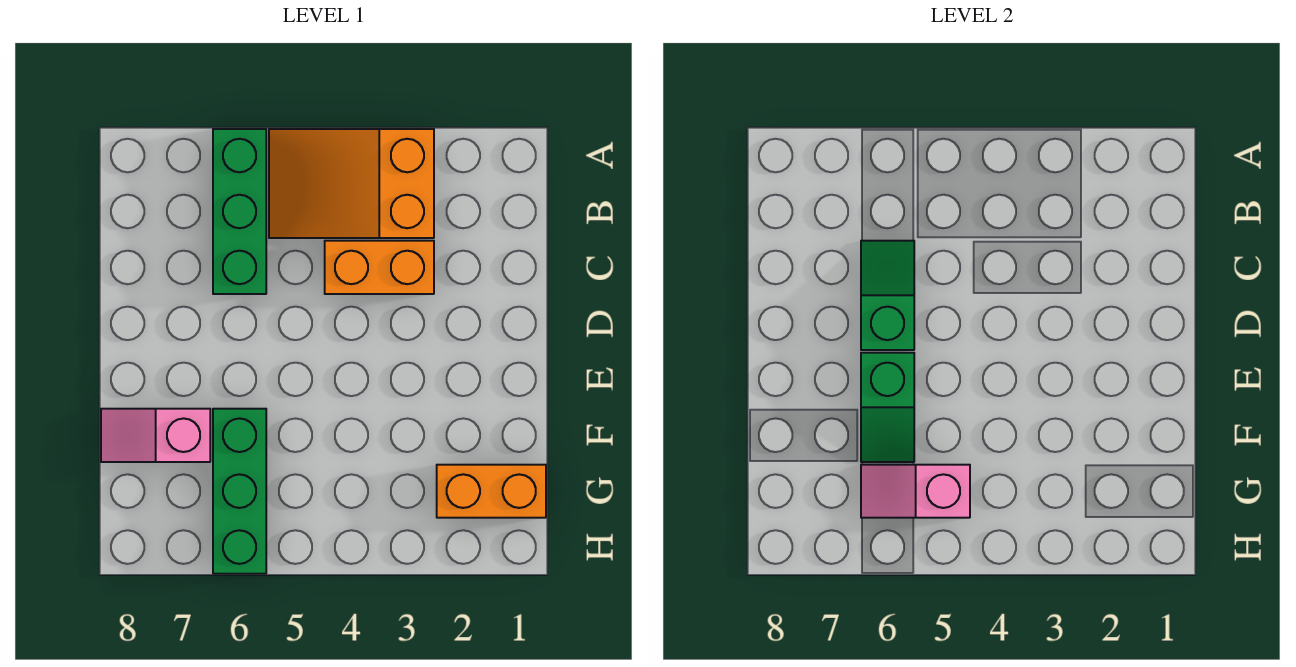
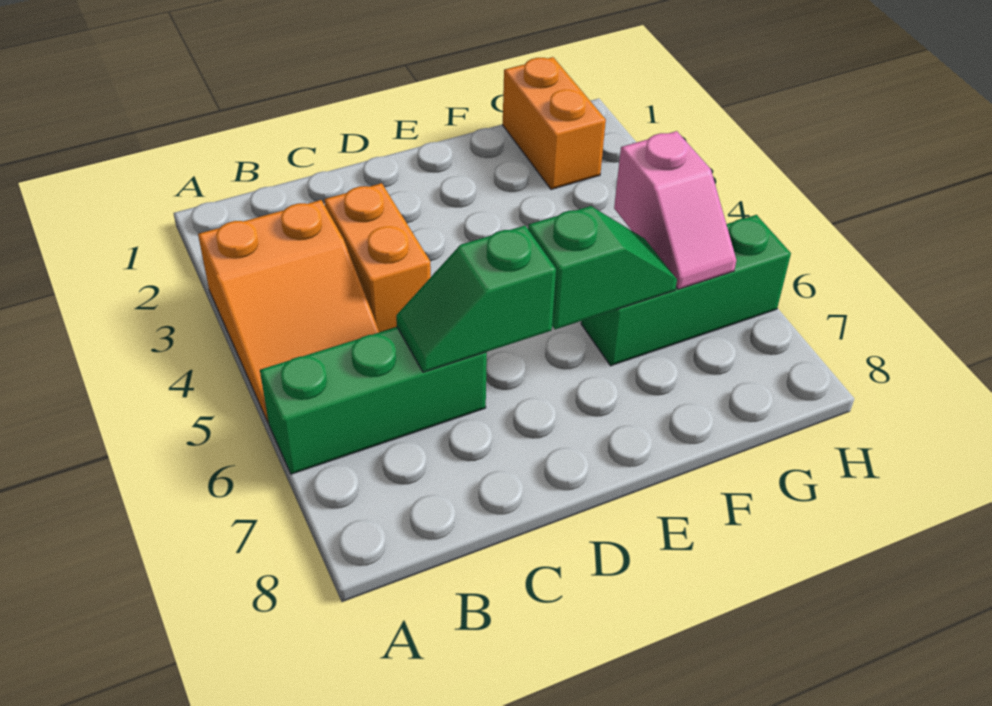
pink 1x2 slope [101,409,210,462] -> none

